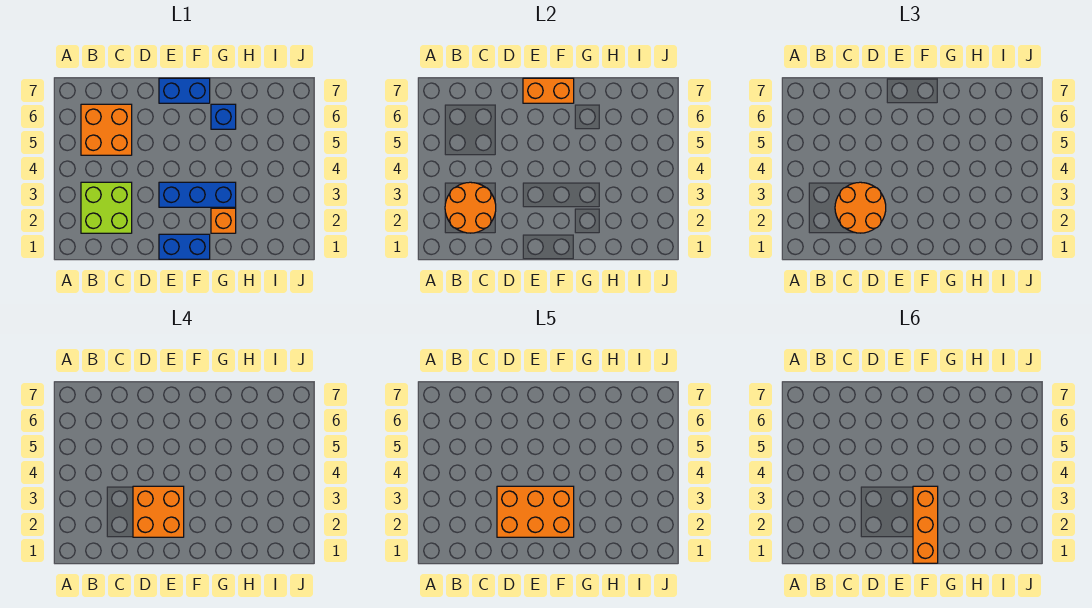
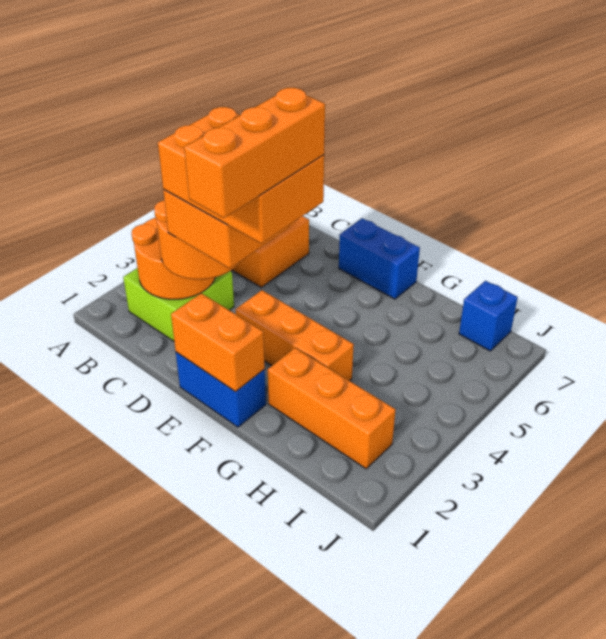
blue 1x3 brick [159,182,236,207] -> orange 1x3 brick [235,290,354,381]
orange 1x2 brick [523,78,574,103] -> orange 1x2 brick moved to [171,293,265,392]
orange 1x1 brick [211,208,236,233] -> orange 1x3 brick [268,348,395,469]
blue 1x1 brick [211,104,236,129] -> blue 1x1 brick moved to [459,281,518,351]

